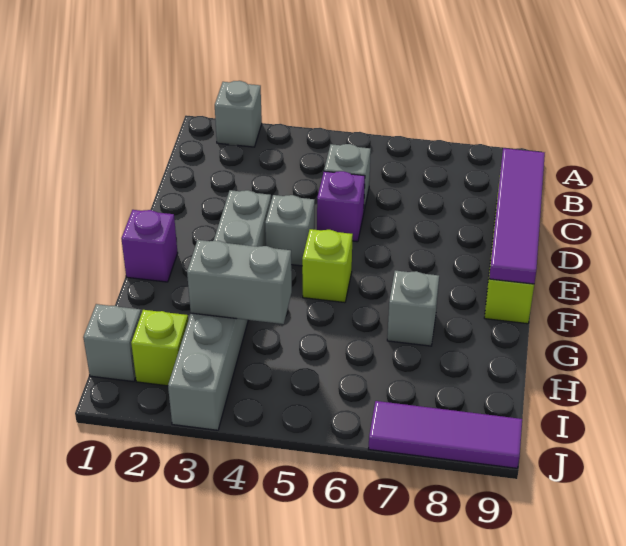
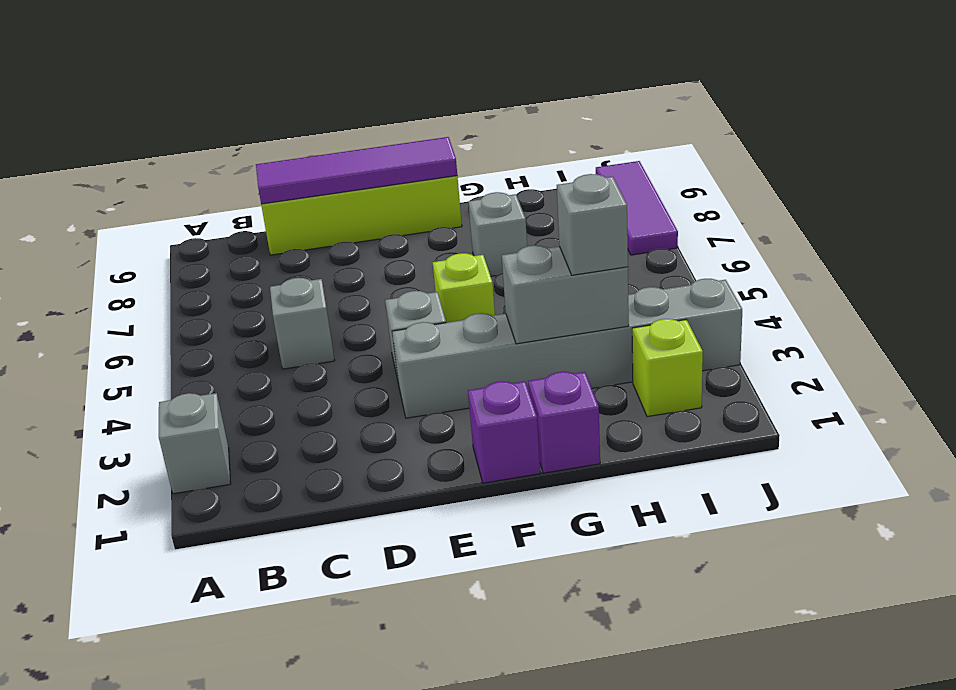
purple 1x1 brick [317,171,365,242] -> purple 1x1 brick moved to [528,372,600,473]
grey 1x2 brick [187,240,292,324] -> grey 1x2 brick turned to [502,245,629,344]
grey 1x1 brick [83,304,141,382] -> grey 1x1 brick moved to [557,174,628,275]

